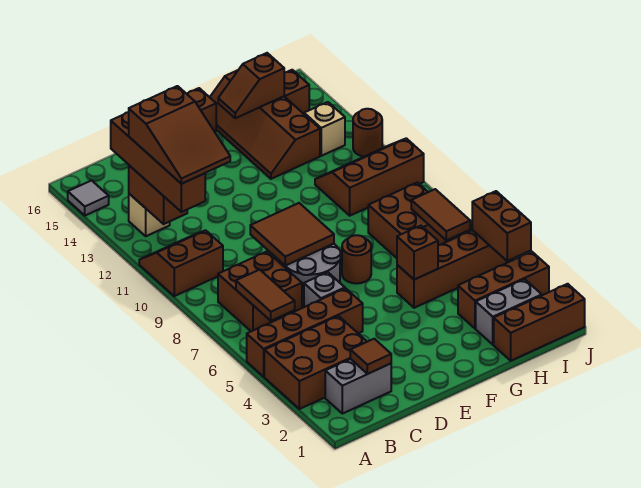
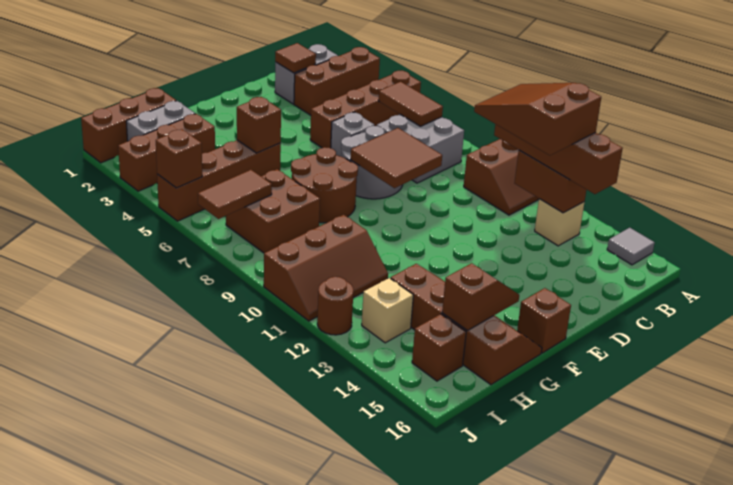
brown 2x3 brick [264,316,367,409] -> brown 1x3 brick [294,47,380,115]
brown 2x2 brick [218,252,302,331] -> grey 2x2 brick [377,114,464,183]
brown 1x1 round brick [342,235,371,284] -> brown 2x2 round brick [291,147,358,223]
brown 1x2 tile [411,189,470,240] -> brown 1x2 tile turned to [198,170,272,219]
brown 1x2 brick [472,191,531,261] -> brown 1x1 brick [156,129,202,188]

